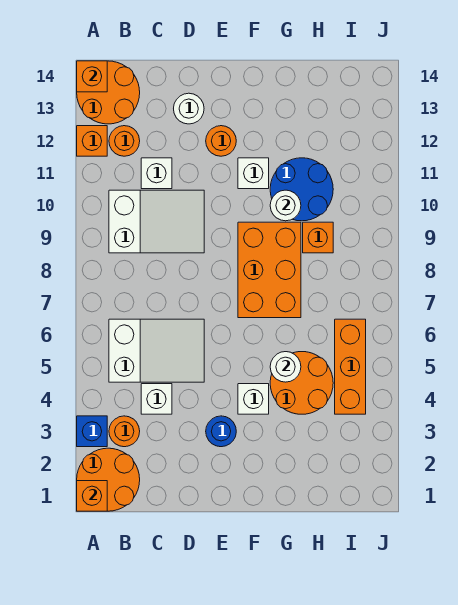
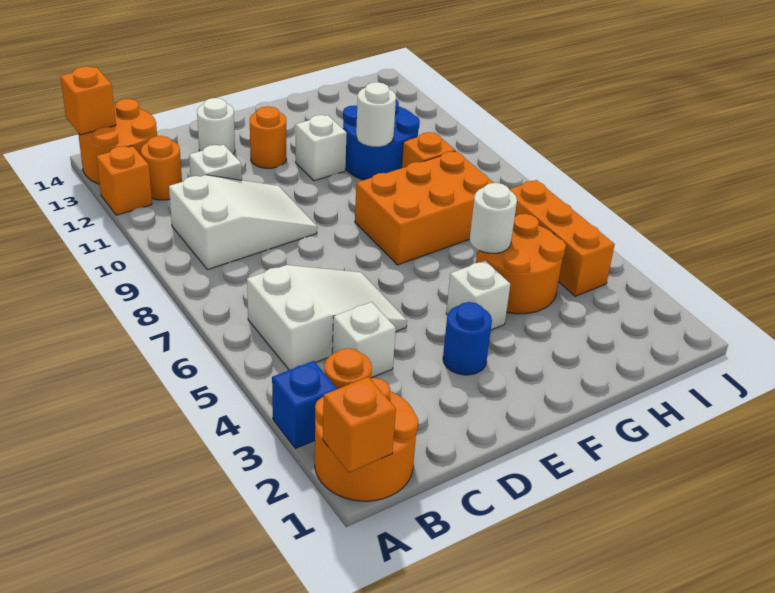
orange 2x3 brick [238,222,301,318] -> orange 2x3 brick turned to [355,151,494,265]

